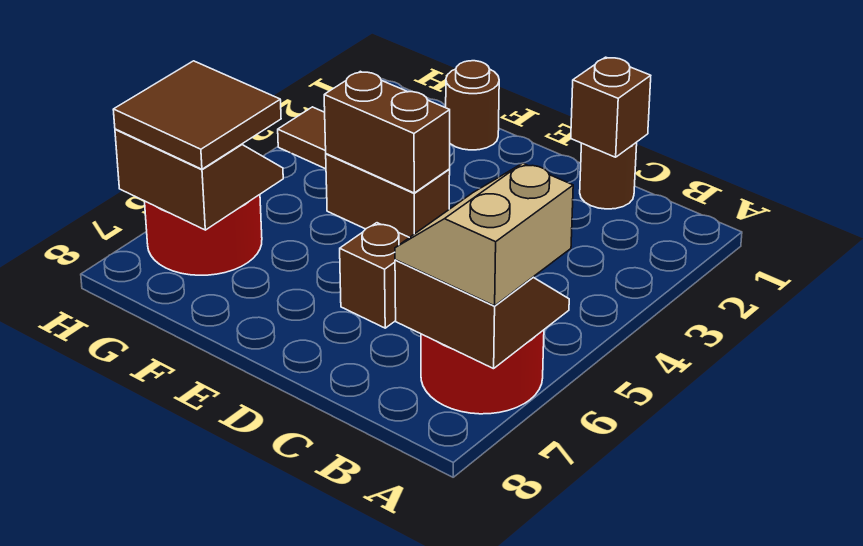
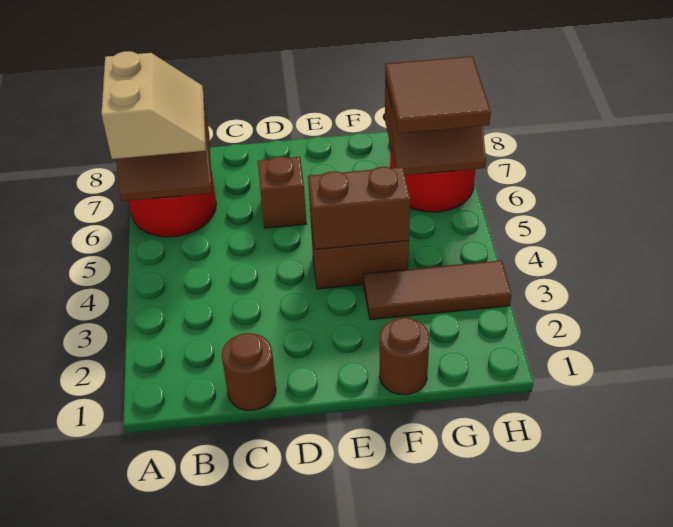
brown 1x1 brick [571,57,651,157] -> none

